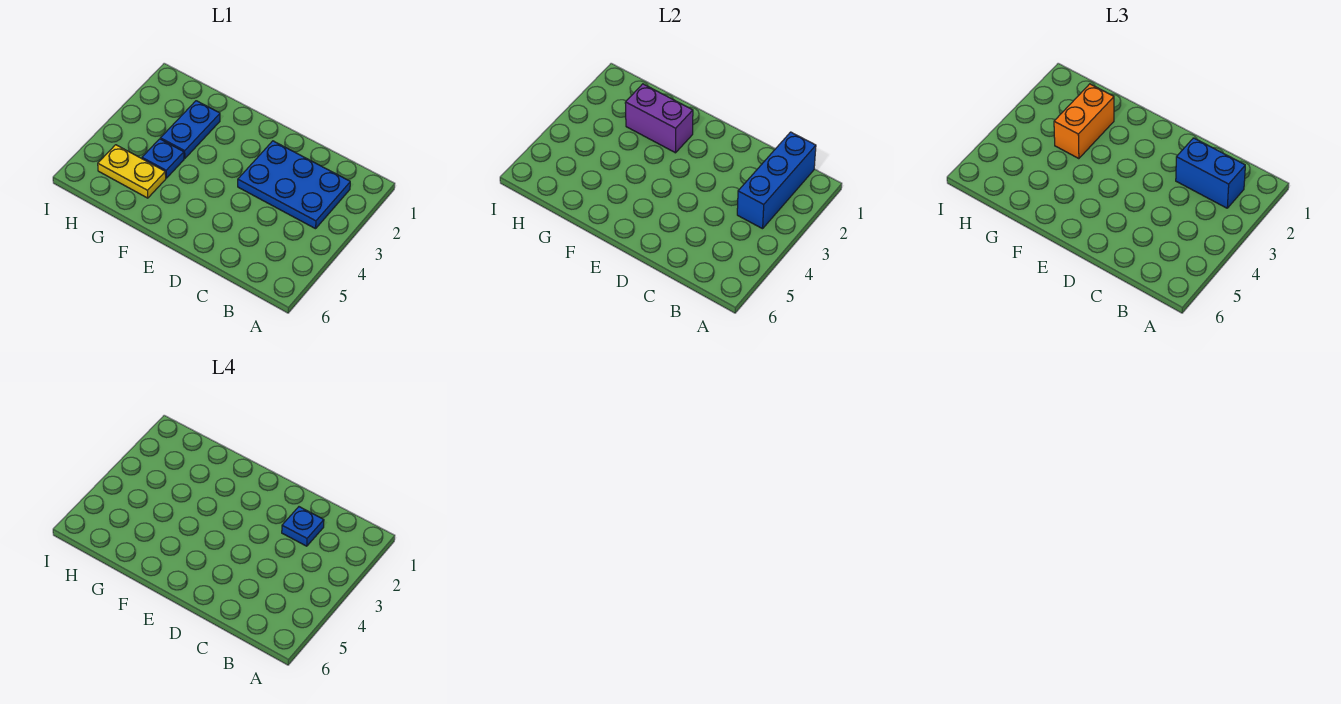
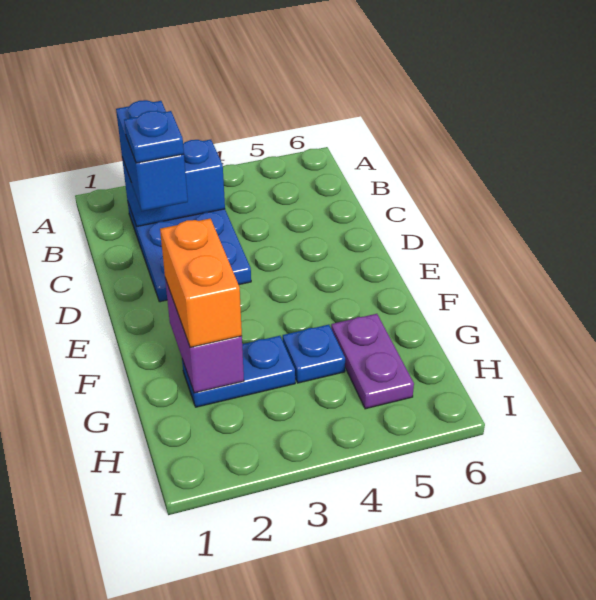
blue 1x3 brick [737,132,816,229] -> blue 1x2 brick [122,140,225,226]
orange 1x2 brick [1054,84,1114,159] -> orange 1x2 brick turned to [160,218,242,347]
yellow 1x2 plate [98,145,166,198] -> purple 1x2 plate [331,314,414,409]

